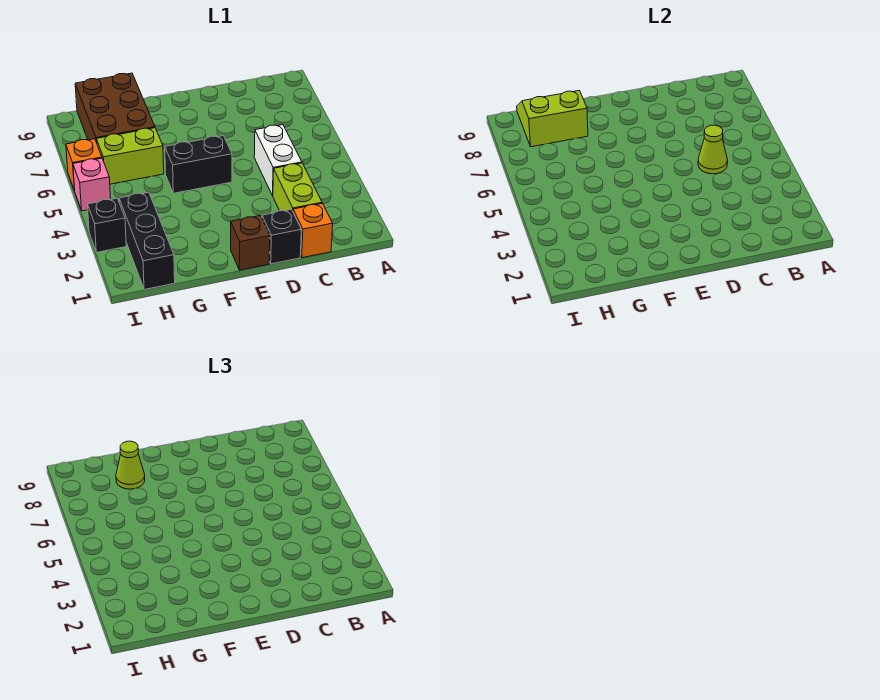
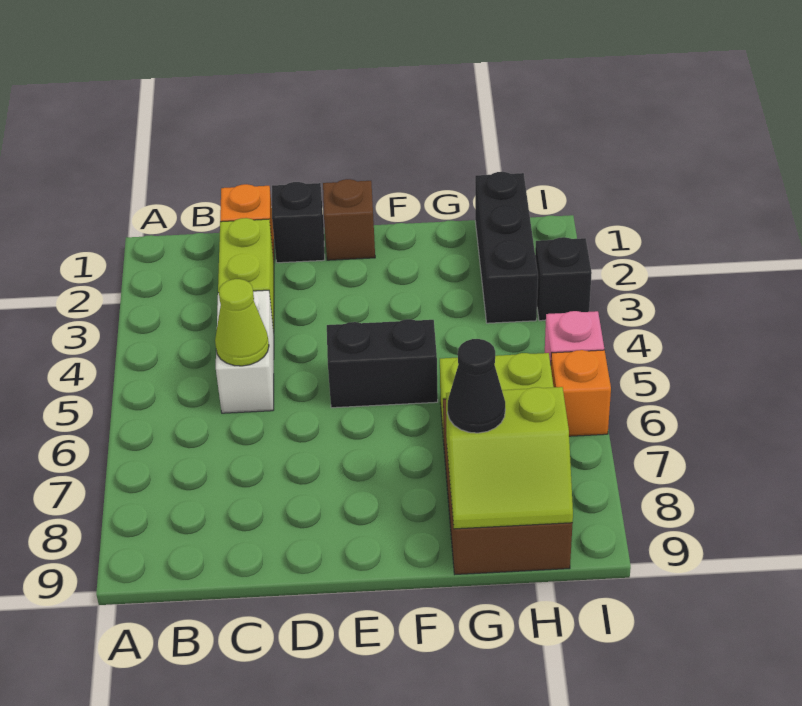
lime 1x1 cone [116,441,145,489] -> black 1x1 cone [448,339,505,433]

